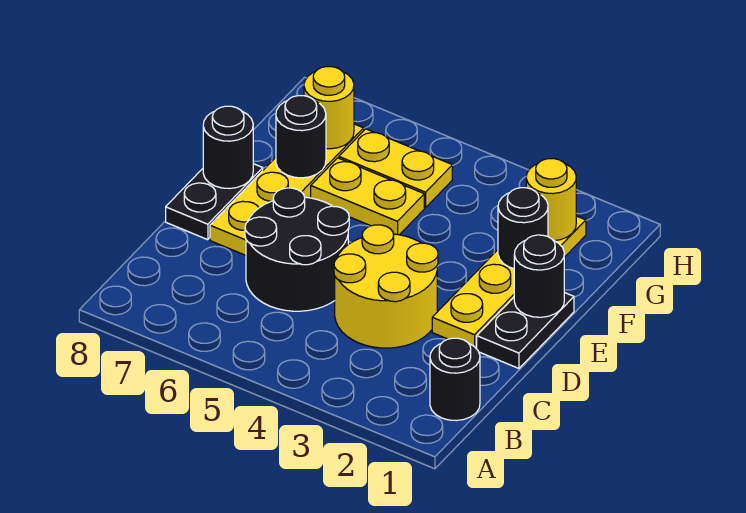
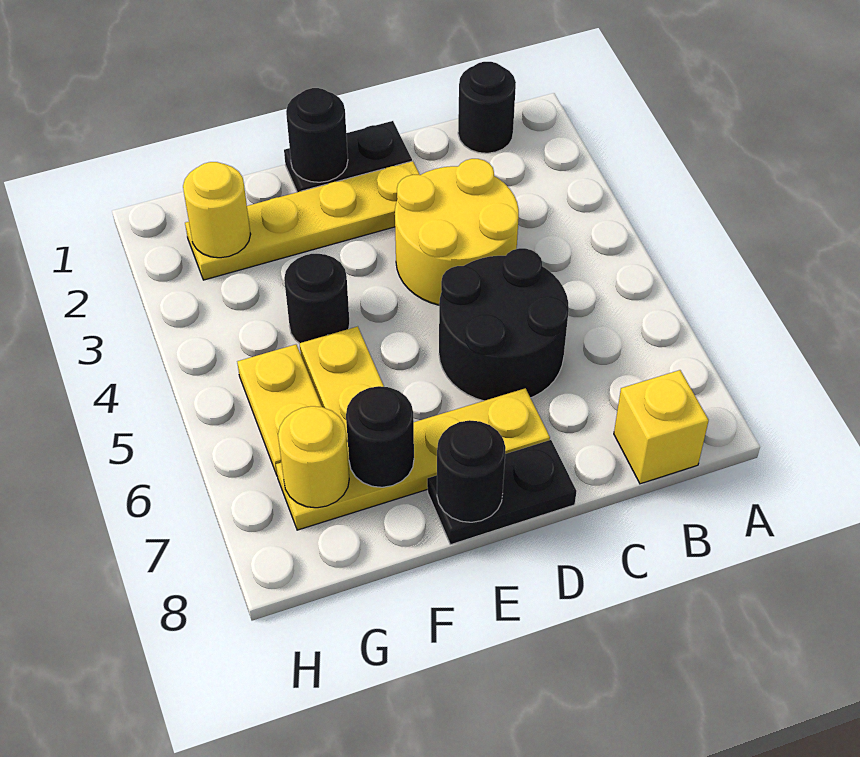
none -> yellow 1x1 brick [614,370,709,484]
black 1x1 round brick [498,188,548,268] -> black 1x1 round brick moved to [284,254,350,343]

